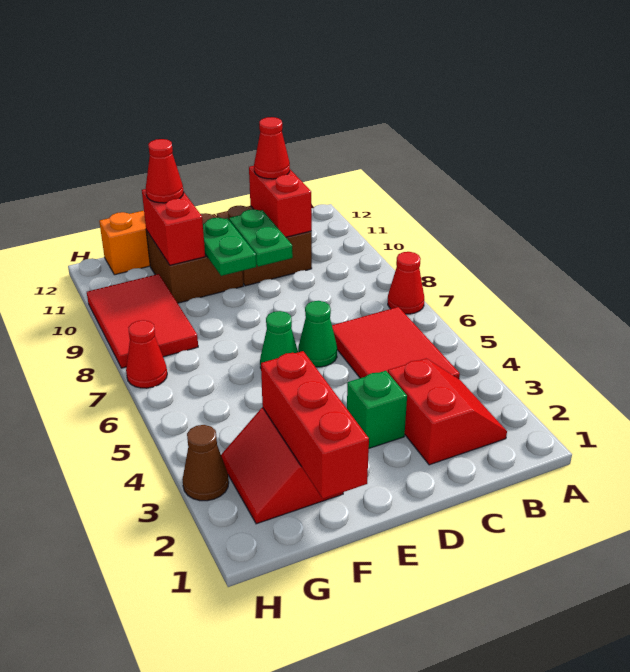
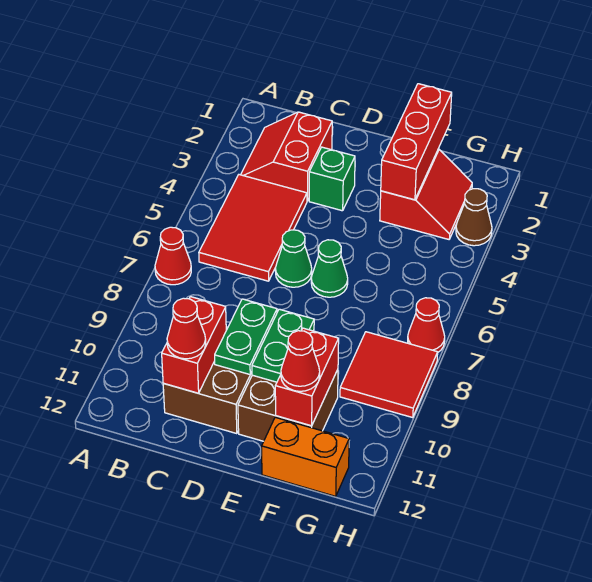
red 2x3 tile [87,274,198,368] -> red 2x2 tile [340,332,438,418]

